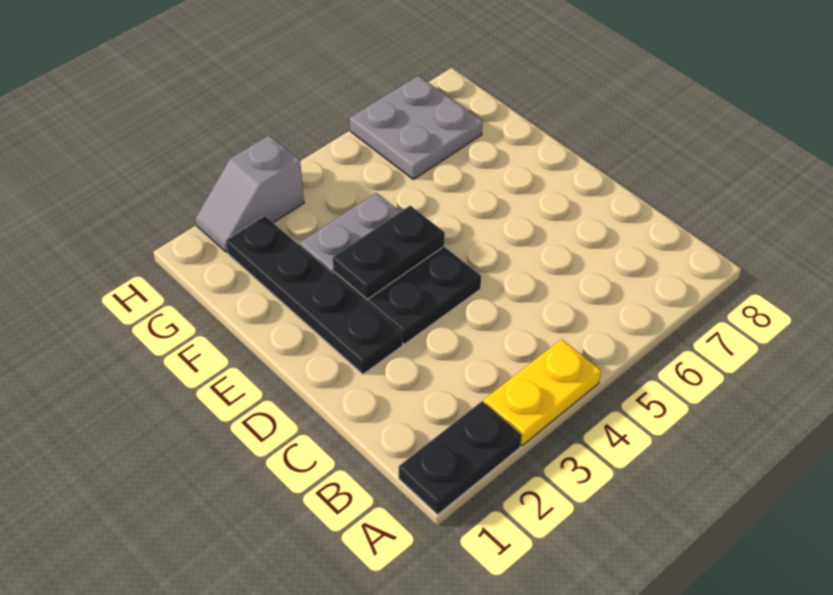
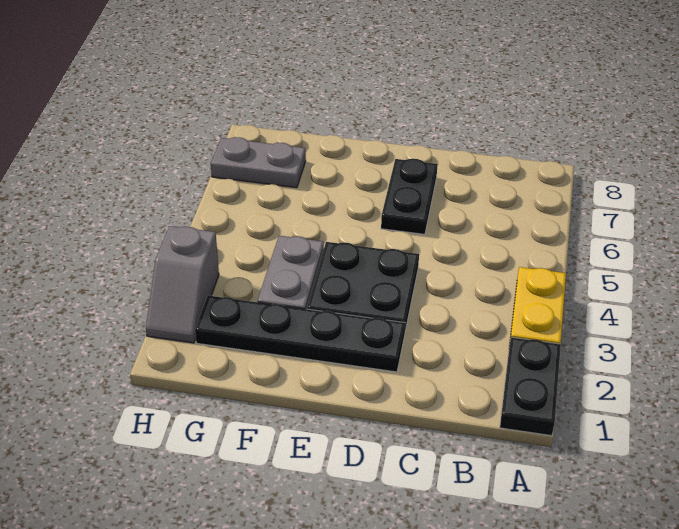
black 1x2 plate [333,206,445,299] -> black 1x2 plate moved to [381,159,438,234]
grey 2x2 plate [350,76,483,180] -> grey 1x2 plate [211,137,306,188]

